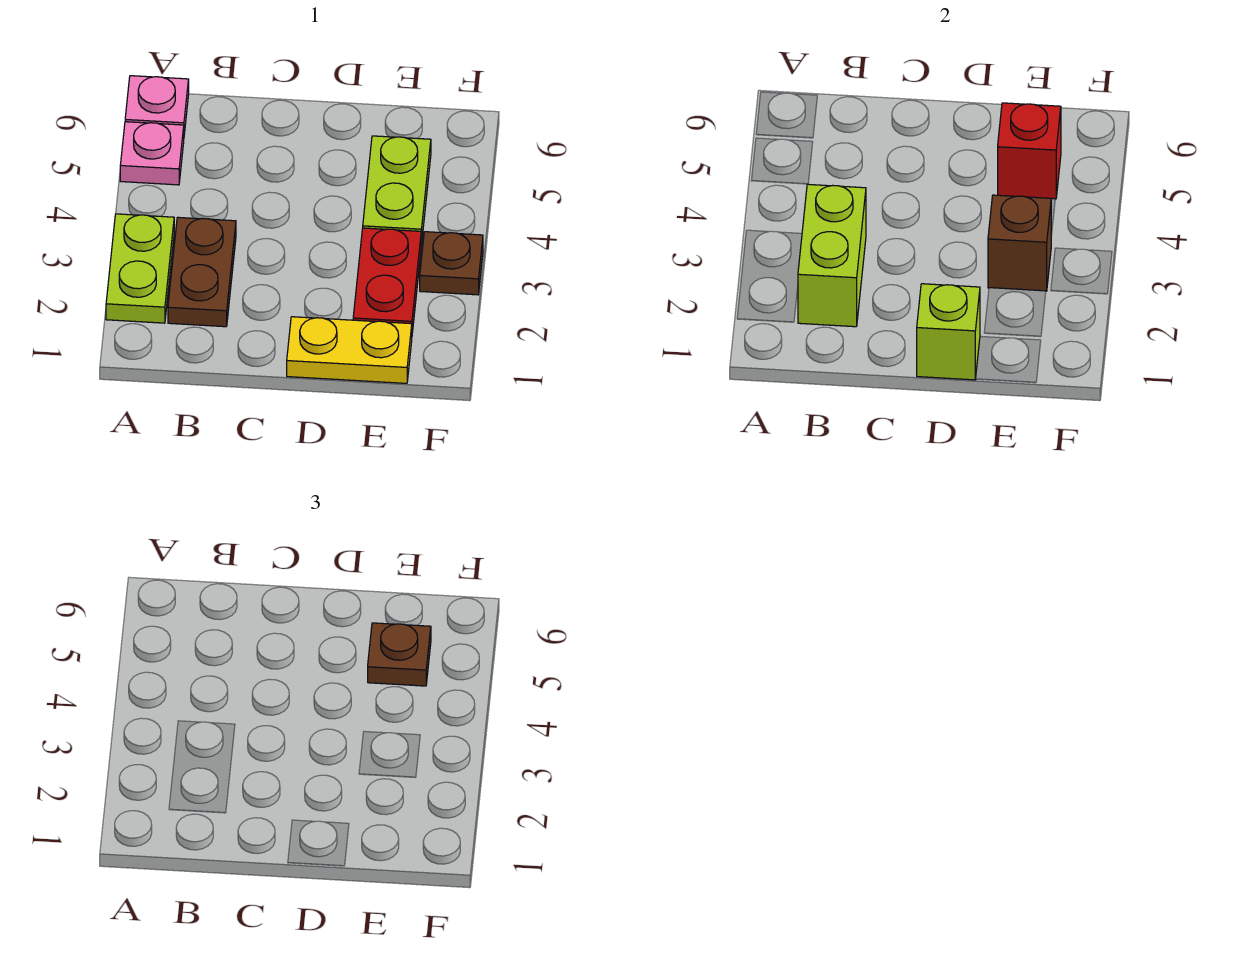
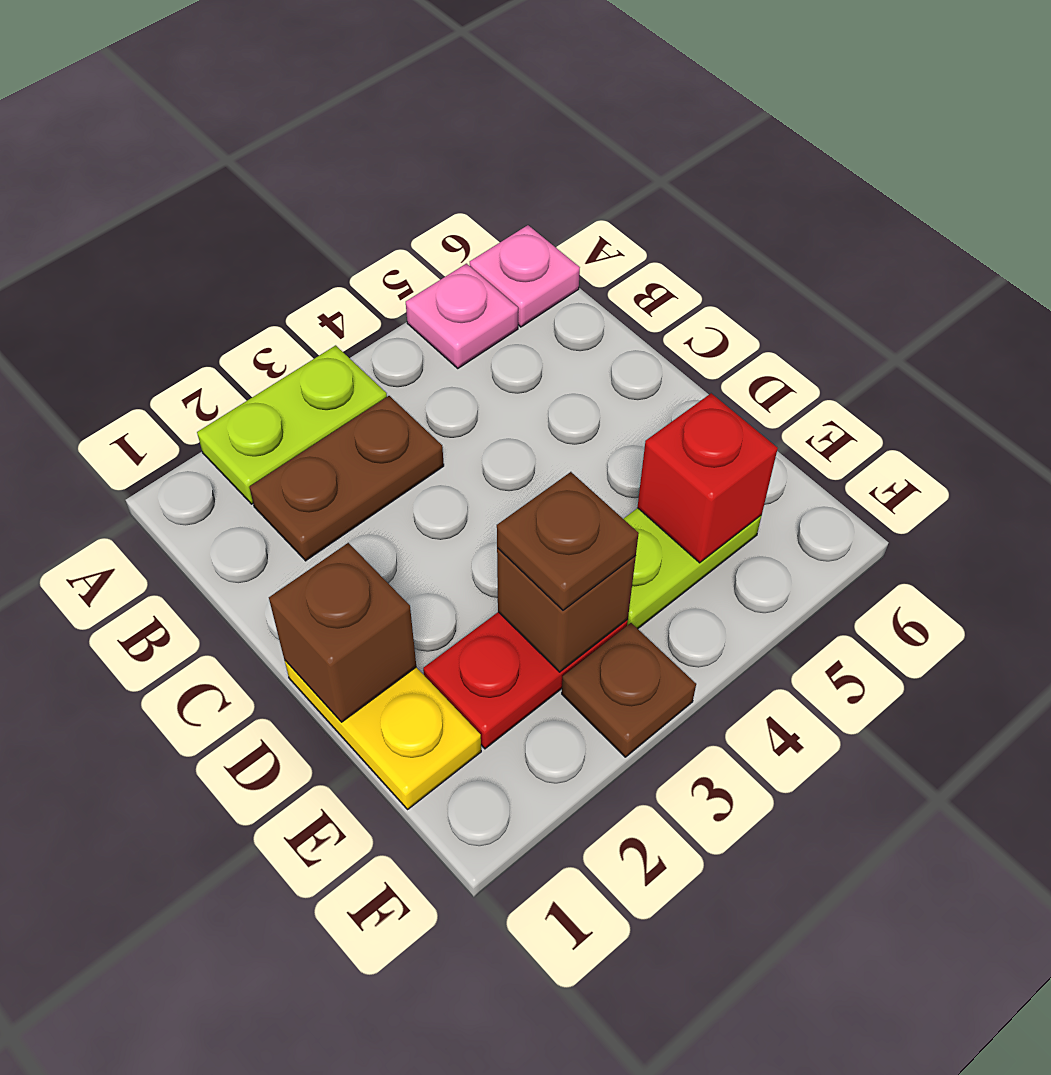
lime 1x2 brick [798,184,866,327] -> none
lime 1x1 brick [917,284,980,380] -> brown 1x1 brick [269,543,416,722]
brown 1x1 plate [368,623,431,686] -> brown 1x1 plate moved to [497,472,639,610]

